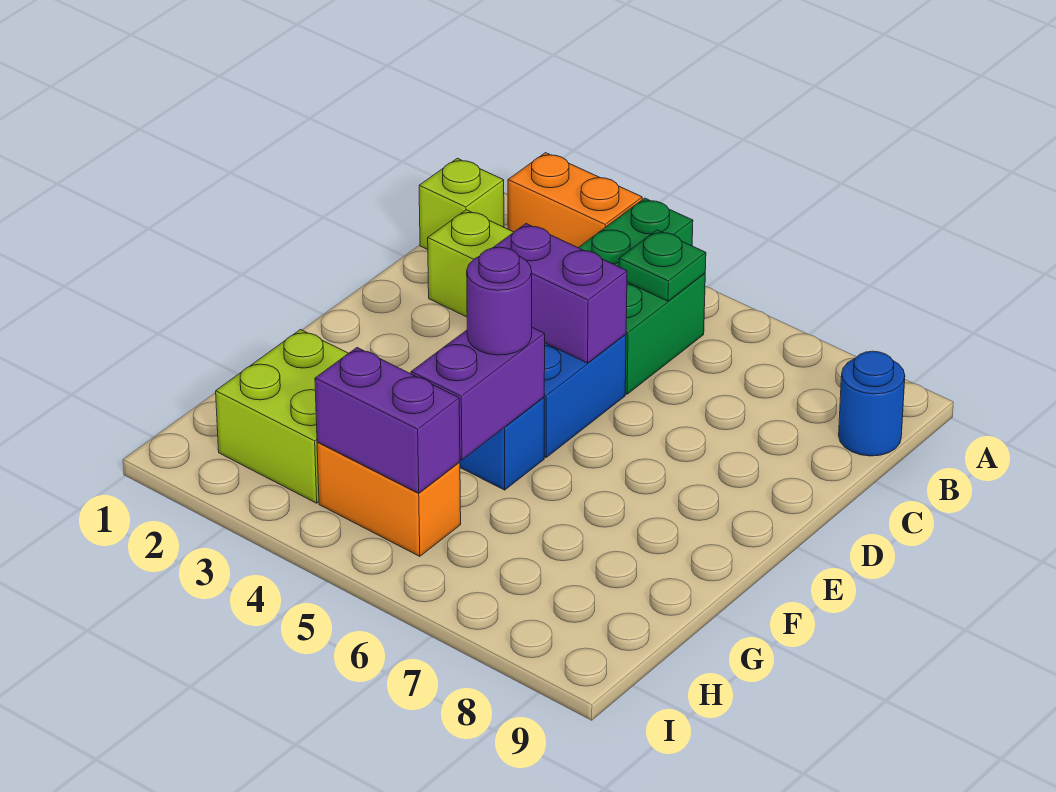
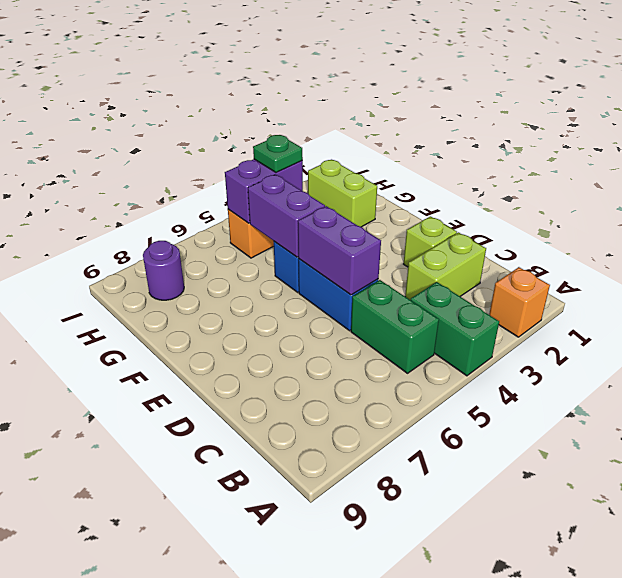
orange 1x2 brick [508,153,642,248] -> orange 1x1 brick [489,267,550,337]
lime 1x1 brick [419,158,504,250] -> lime 1x1 brick moved to [404,216,457,267]
green 1x1 plate [619,230,706,301] -> green 1x1 plate moved to [253,135,303,173]
blue 1x1 round brick [839,351,905,456] -> none
purple 1x2 brick [493,224,627,363] -> purple 1x2 brick turned to [298,206,381,295]
purple 1x1 round brick [467,247,532,355] -> purple 1x1 round brick moved to [143,241,184,300]
lime 2x2 brick [216,330,349,503] -> lime 1x2 brick [308,160,377,227]

